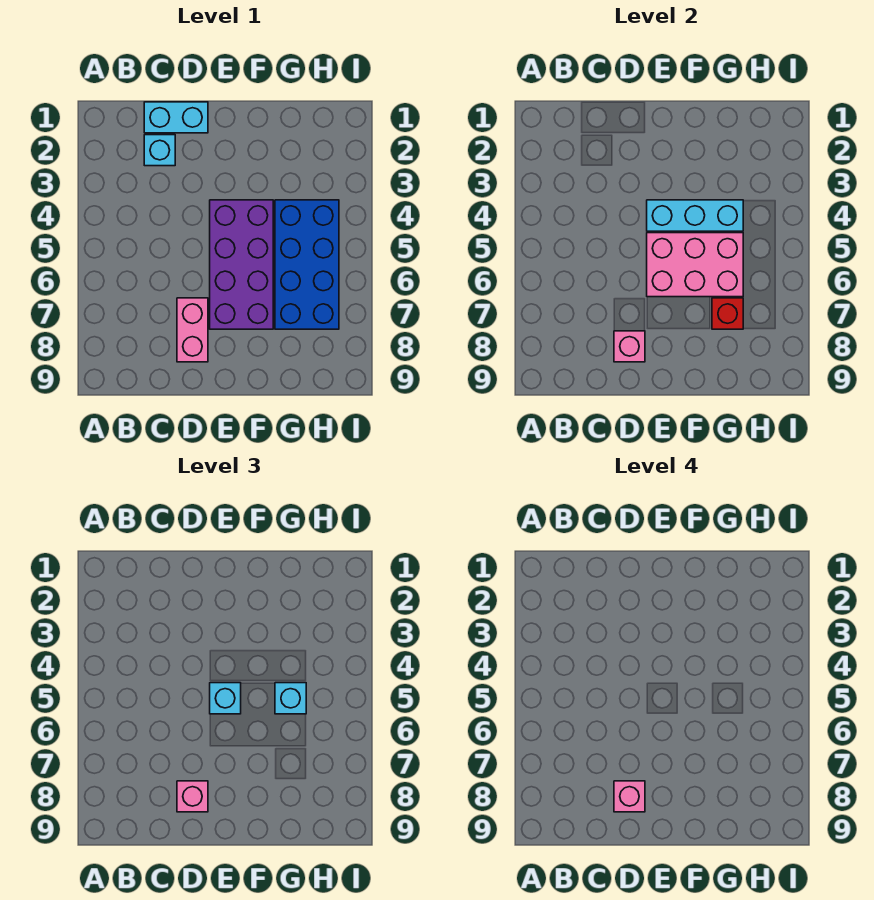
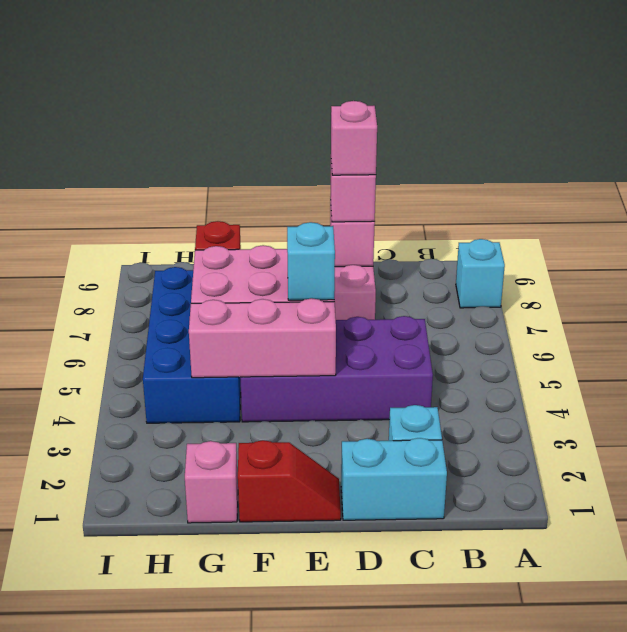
none -> red 1x2 slope [238,440,341,522]
purple 2x4 brick [210,200,273,329] -> purple 2x4 brick turned to [240,316,433,422]
cyan 1x3 brick [647,200,743,231] -> pink 1x3 brick [189,298,336,378]
none -> pink 1x1 brick [185,441,238,523]
cyan 1x1 brick [275,683,306,714] -> cyan 1x1 brick moved to [456,239,505,308]

